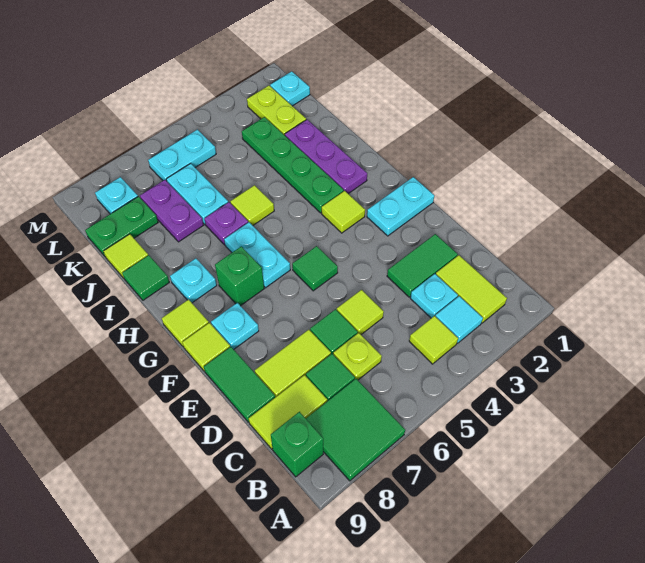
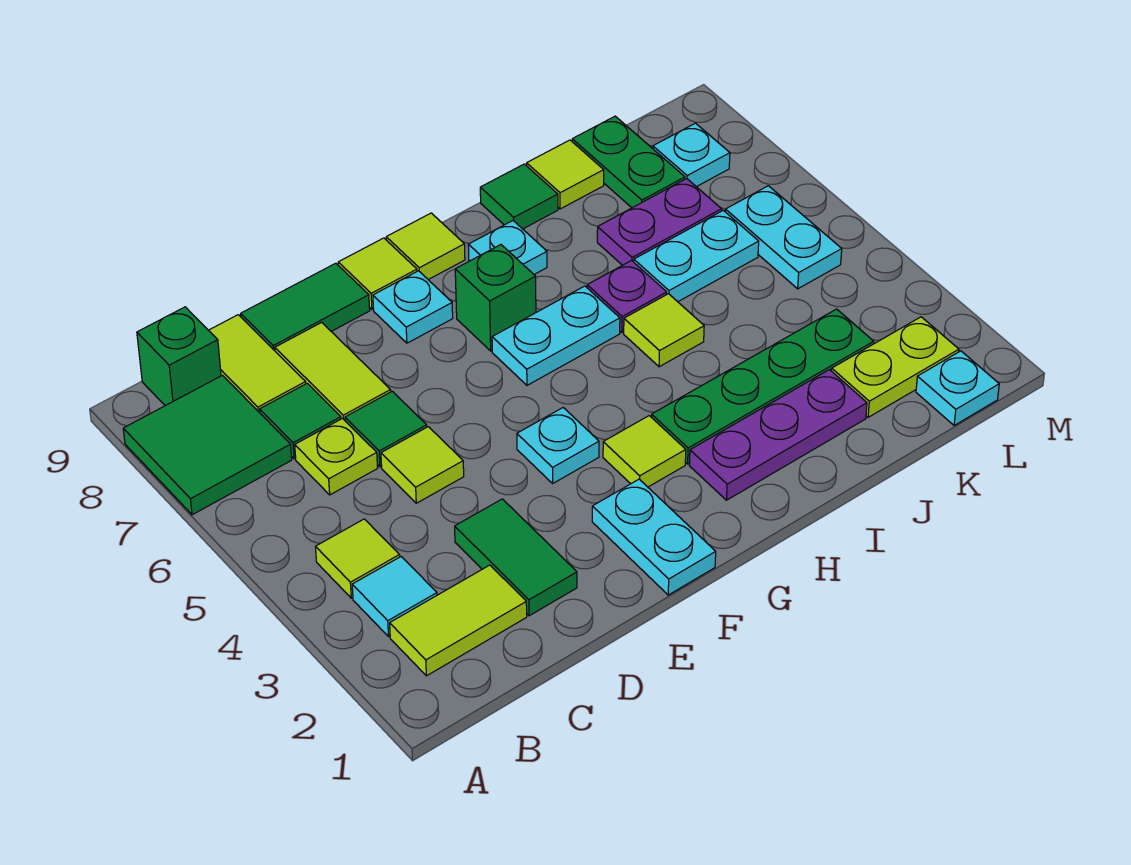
cyan 1x1 plate [410,274,458,318] -> cyan 1x1 plate moved to [517,408,599,483]
green 1x1 tile [292,246,338,291] -> none

